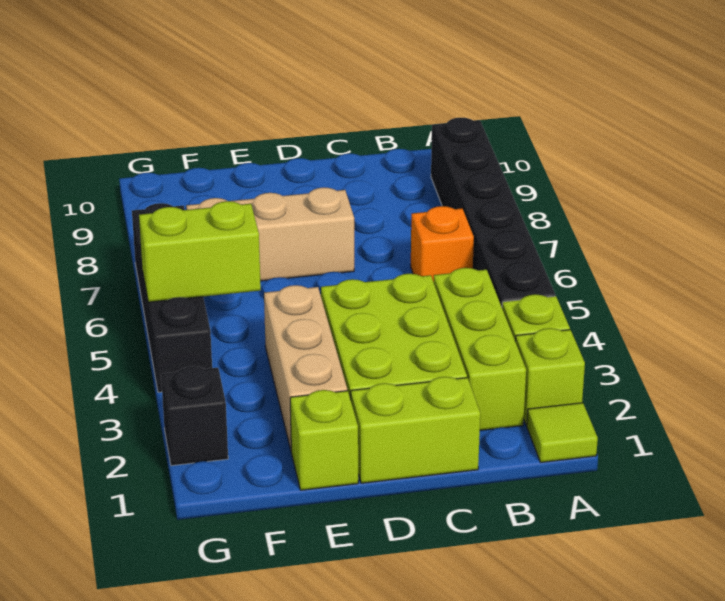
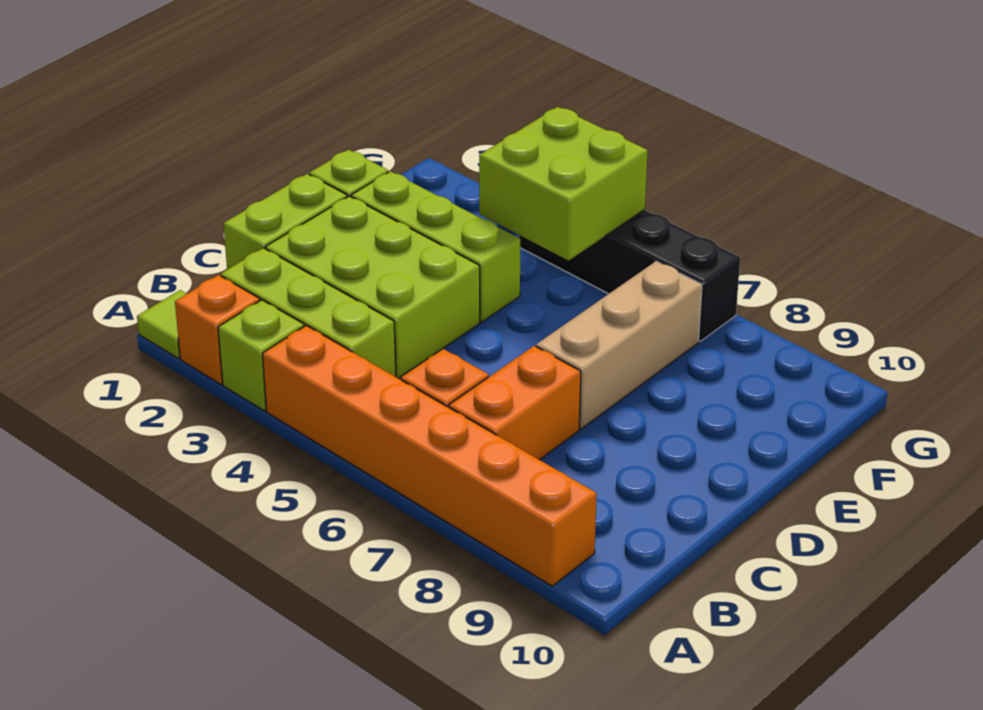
lime 1x1 brick [515,328,585,425] -> orange 1x1 brick [175,275,260,384]
black 1x6 brick [431,118,555,307] -> orange 1x6 brick [263,326,597,586]
none -> orange 1x2 brick [449,346,581,460]
tan 1x3 brick [264,285,347,450] -> lime 1x3 brick [351,171,520,322]
lime 1x2 brick [139,201,261,302] -> lime 2x2 brick [479,107,648,261]
black 1x1 brick [161,366,228,466] -> none

